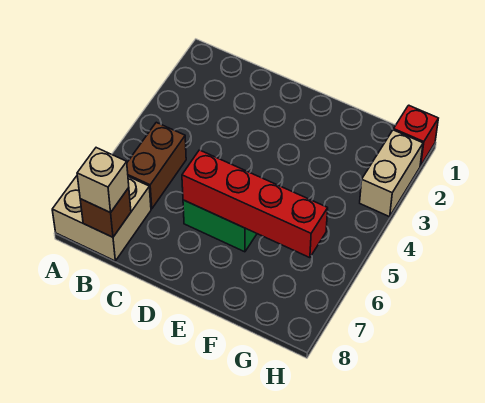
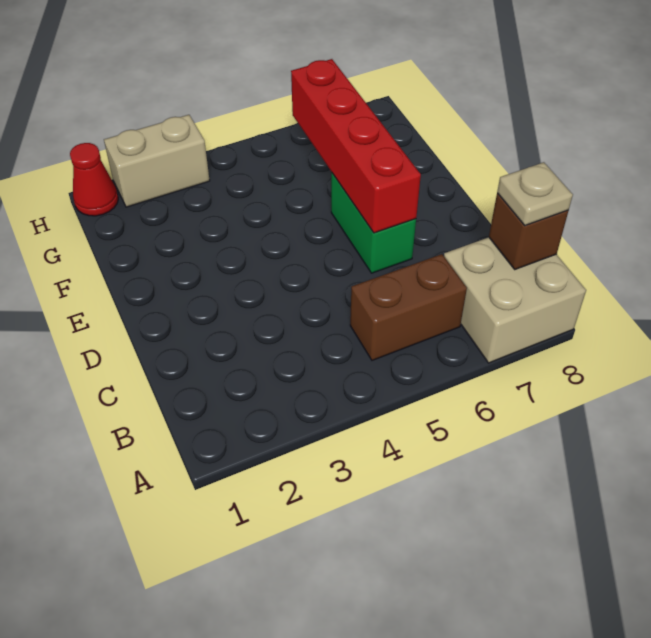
tan 1x1 brick [77,148,129,213] -> tan 1x1 plate [497,162,573,225]
red 1x1 brick [394,105,438,166] -> red 1x1 cone [70,143,118,216]

